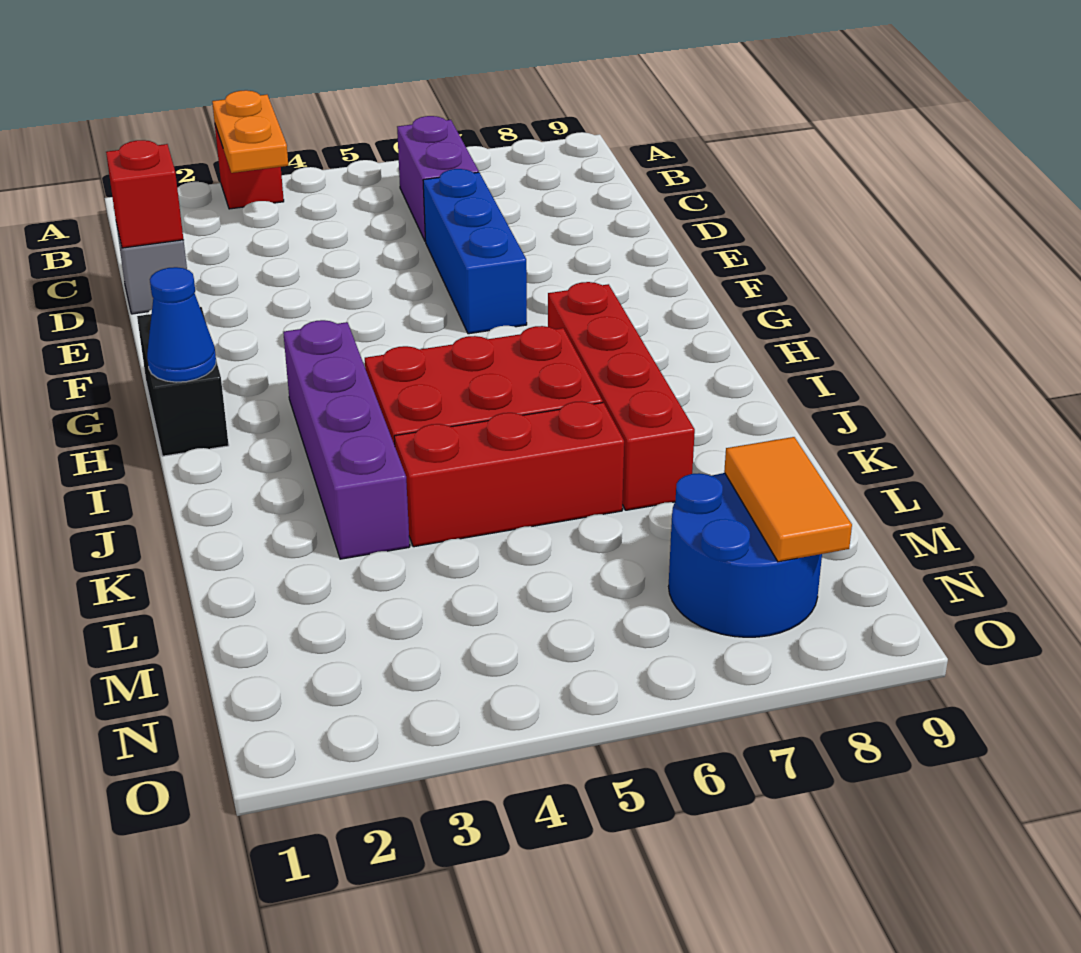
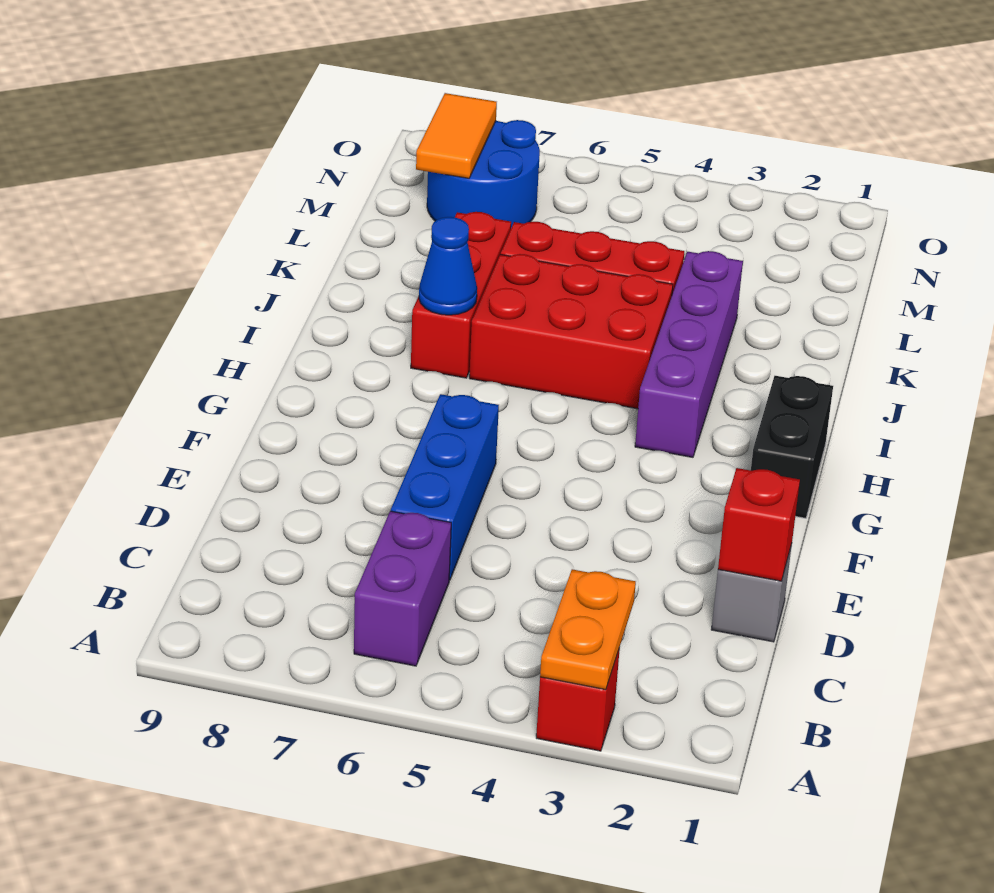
blue 1x1 cone [147,267,216,382] -> blue 1x1 cone moved to [419,217,477,315]
red 1x4 brick [548,282,695,510] -> red 1x3 brick [411,212,511,378]

